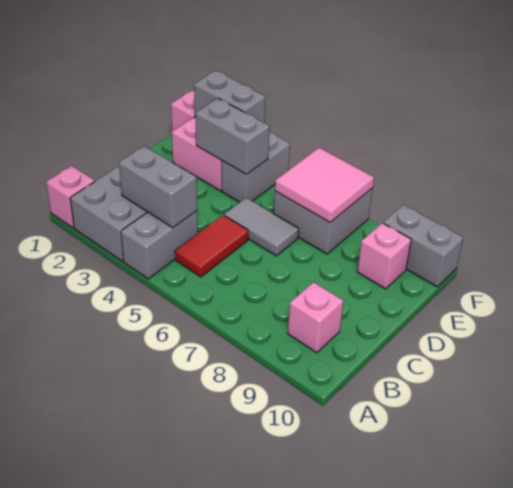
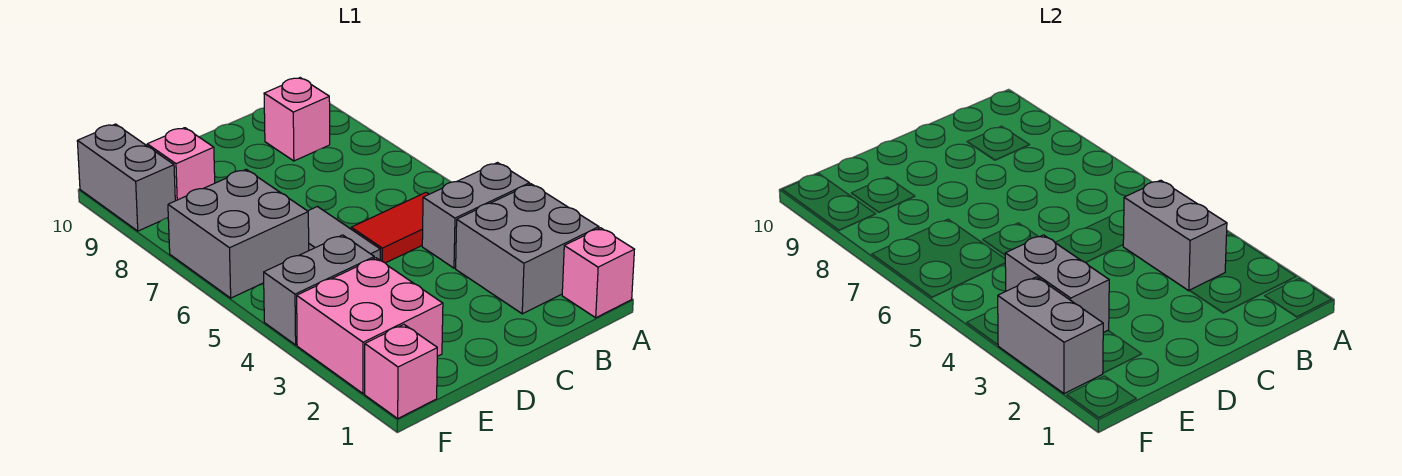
pink 2x2 tile [275,148,374,222] -> none

